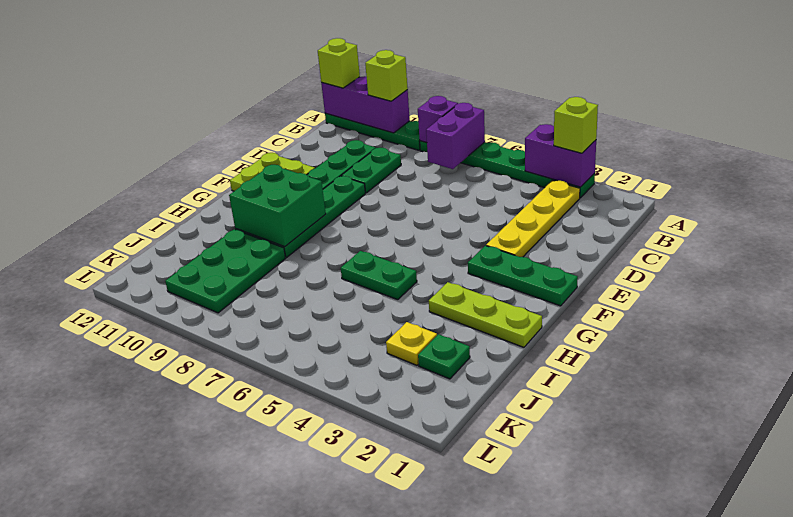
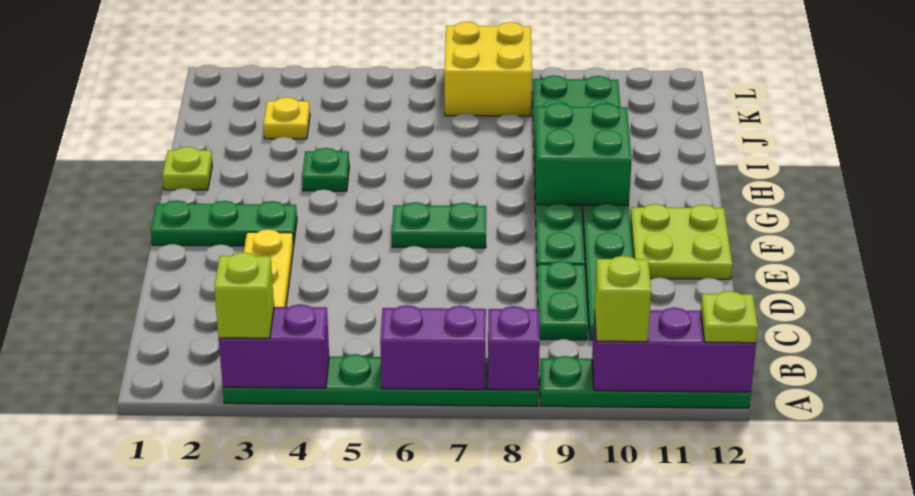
purple 1x2 brick [426,103,485,169] -> purple 1x2 brick turned to [380,305,486,390]
lime 1x1 brick [318,38,360,88] -> lime 1x1 plate [701,291,758,343]
lime 1x3 plate [429,282,542,347] -> lime 1x1 plate [162,147,212,190]
green 1x2 plate [341,251,417,300] -> green 1x2 plate moved to [392,202,486,248]
green 1x1 plate [418,334,470,379] -> green 1x1 plate moved to [302,148,349,191]
none -> yellow 2x2 brick [444,22,532,116]

